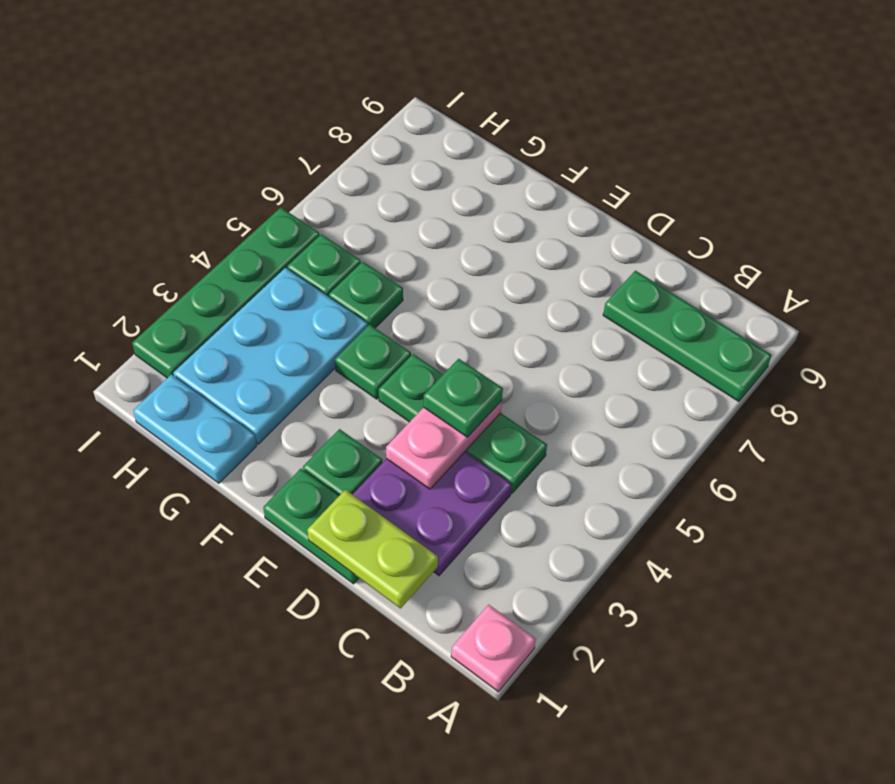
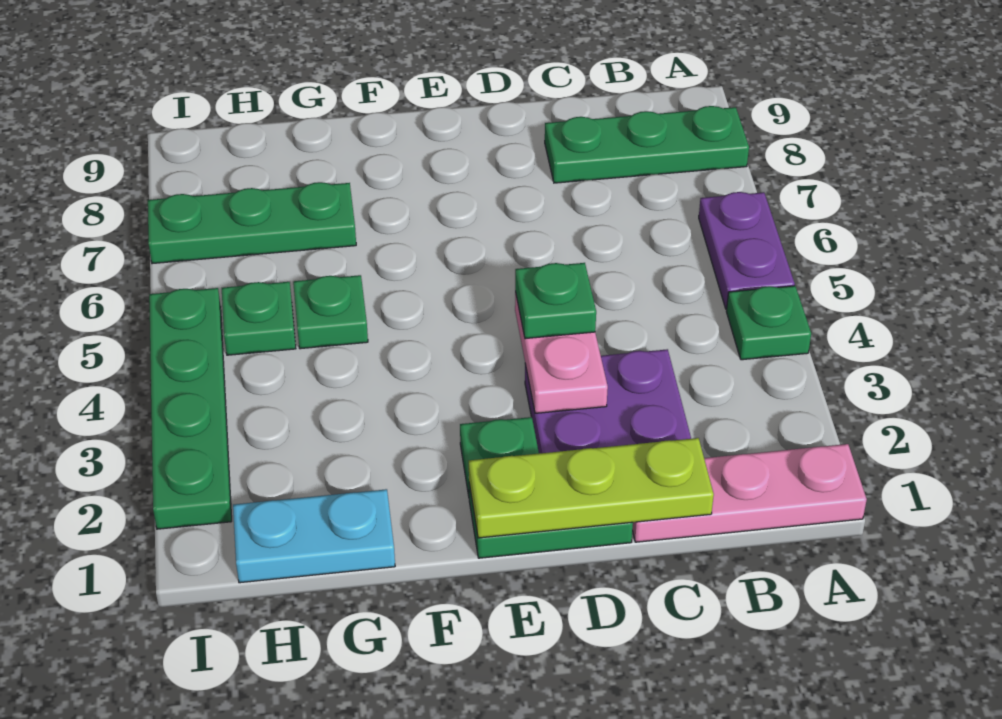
pink 1x1 plate [451,605,536,692] -> pink 1x3 plate [632,444,867,542]
none -> purple 1x2 plate [699,192,795,309]
lime 1x2 plate [307,490,438,608] -> lime 1x3 plate [469,438,714,538]
green 1x3 plate [379,354,547,493] -> green 1x3 plate moved to [148,182,356,264]
green 1x1 plate [335,324,411,399] -> green 1x1 plate moved to [726,286,811,360]
cyan 2x3 plate [173,268,368,444] -> none

